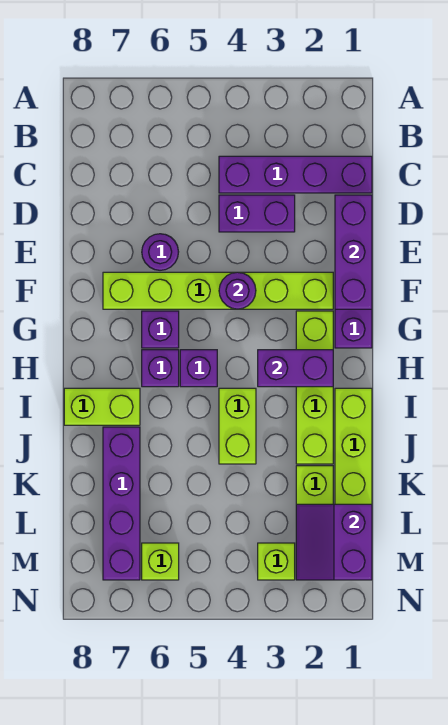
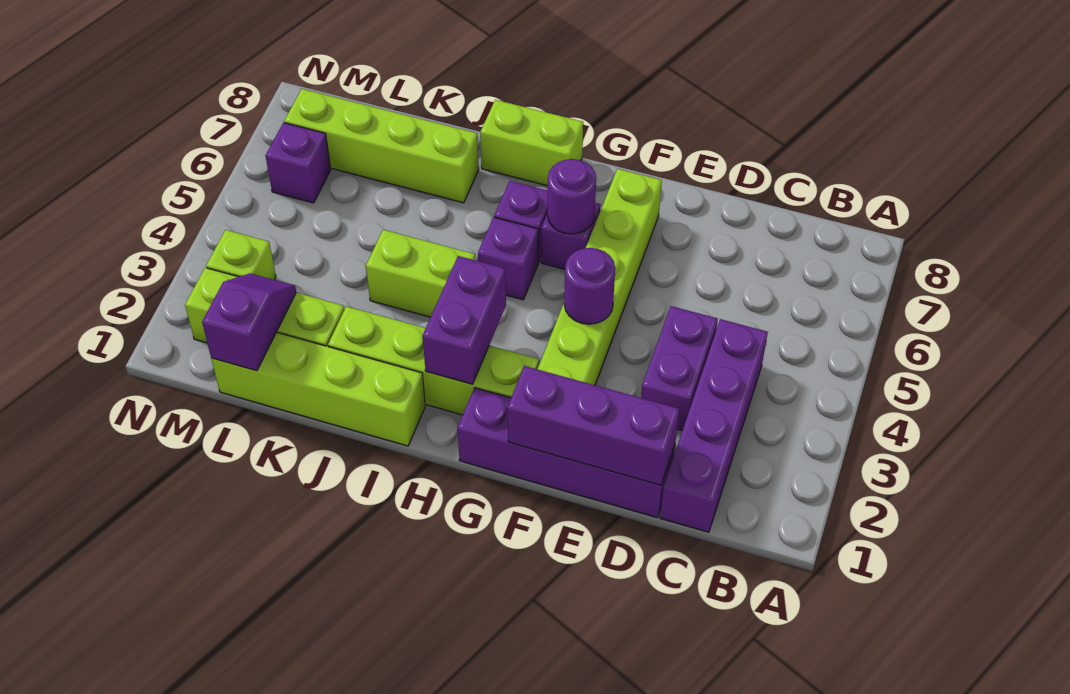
purple 1x1 round brick [142,234,178,270] -> purple 1x1 round brick moved to [548,159,596,234]
lime 1x2 brick [64,388,140,425] -> lime 1x2 brick turned to [480,100,583,186]
purple 1x4 brick [103,427,140,580] -> lime 1x4 brick [284,89,479,203]
purple 2x2 slope [296,504,372,580] -> purple 1x2 slope [202,273,296,371]
lime 1x1 brick [142,543,179,580] -> purple 1x1 brick [266,123,331,203]

